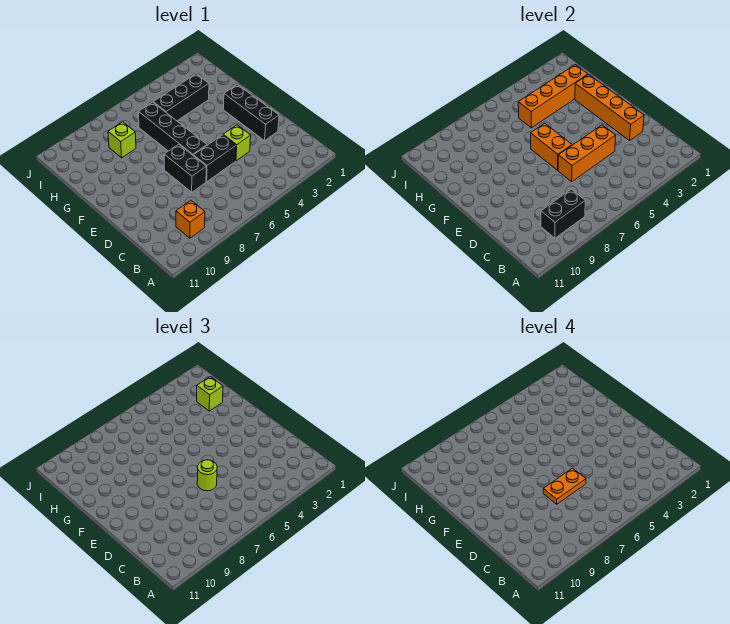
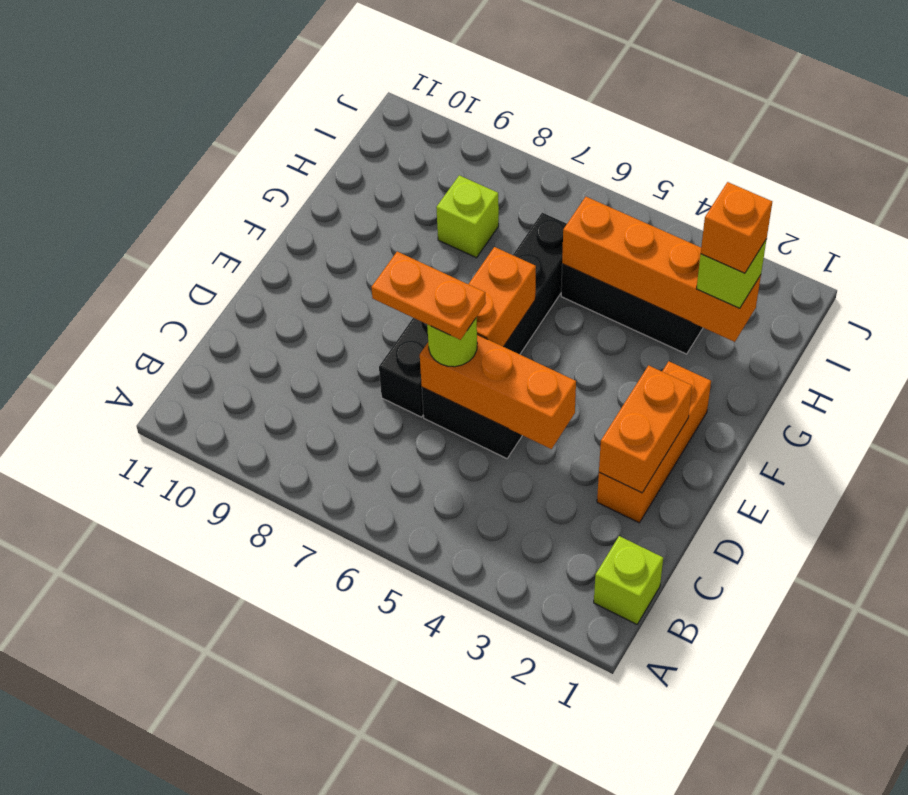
black 1x2 brick [541,189,585,238] -> none
orange 1x1 brick [176,200,205,238] -> orange 1x1 brick moved to [701,182,772,273]
black 1x3 brick [223,85,279,141] -> orange 1x3 brick [597,362,711,523]
orange 1x4 brick [575,74,644,141] -> orange 1x2 brick [599,365,692,493]
lime 1x1 brick [223,125,251,161] -> lime 1x1 brick moved to [594,536,663,624]

